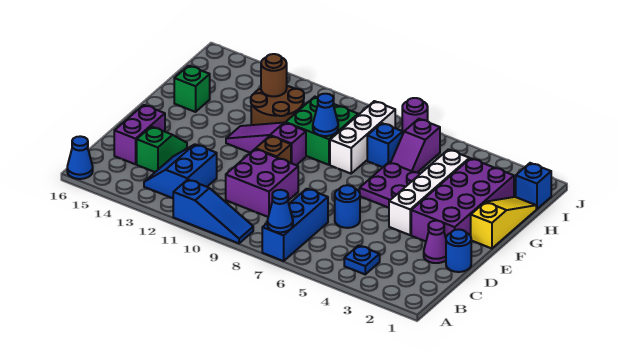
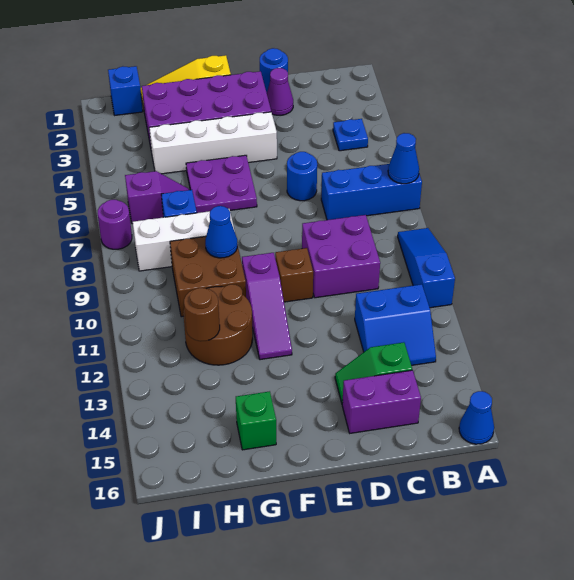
green 2x2 brick [286,97,358,165] -> brown 2x2 brick [170,236,246,317]

